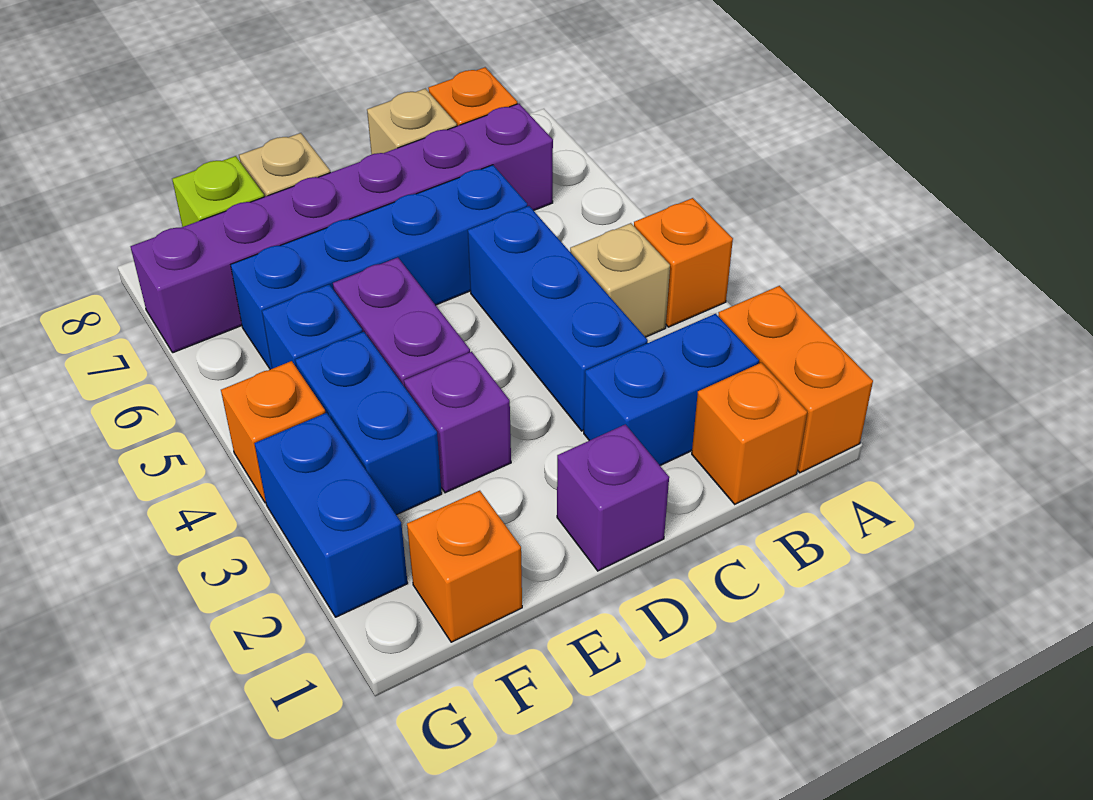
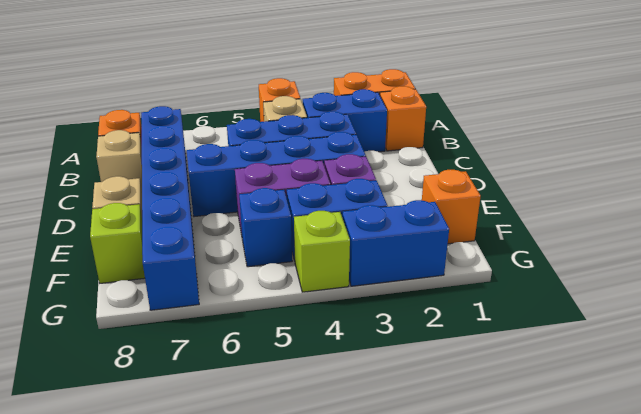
blue 1x2 brick [584,314,759,465] -> blue 1x2 brick turned to [303,89,387,152]
purple 1x6 brick [131,104,553,353] -> blue 1x6 brick [141,106,199,310]
blue 1x4 brick [231,165,527,370] -> blue 1x4 brick turned to [187,132,366,217]
purple 1x1 brick [557,424,669,571] -> none
orange 1x1 brick [221,361,325,503] -> lime 1x1 brick [294,211,350,292]

